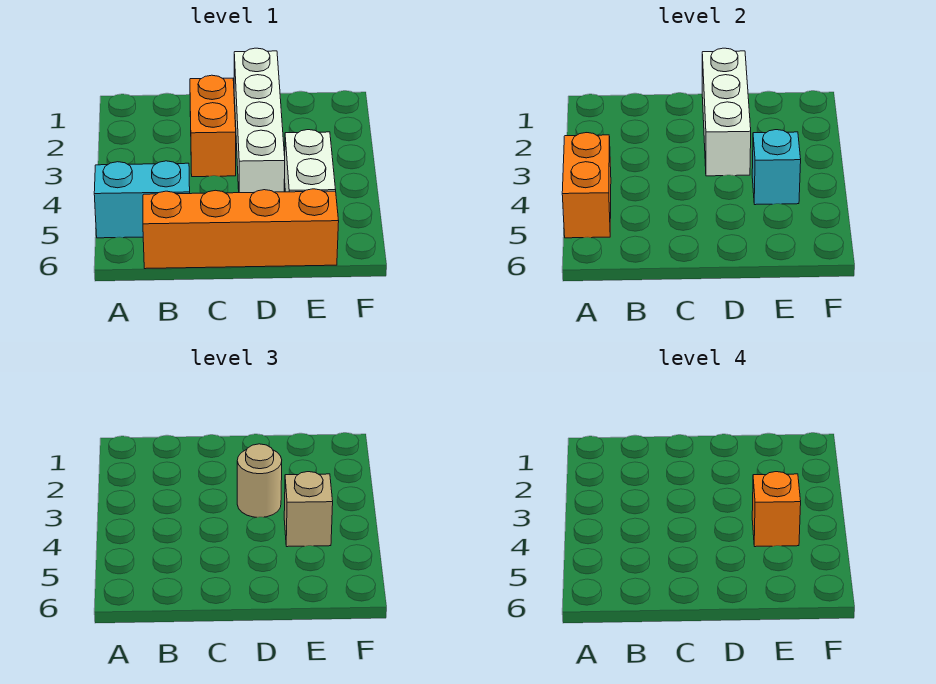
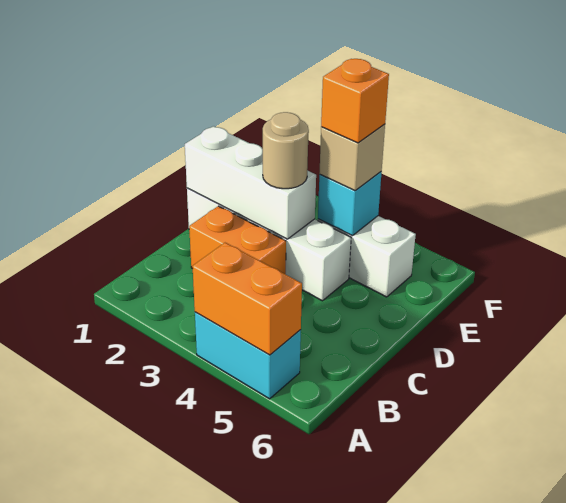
cyan 1x2 brick [94,161,190,238] -> cyan 1x2 brick turned to [195,312,301,399]
orange 1x4 brick [143,189,339,269] -> none

